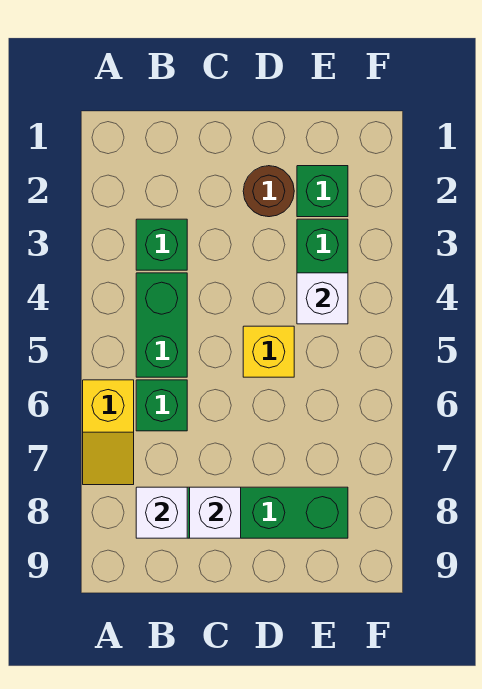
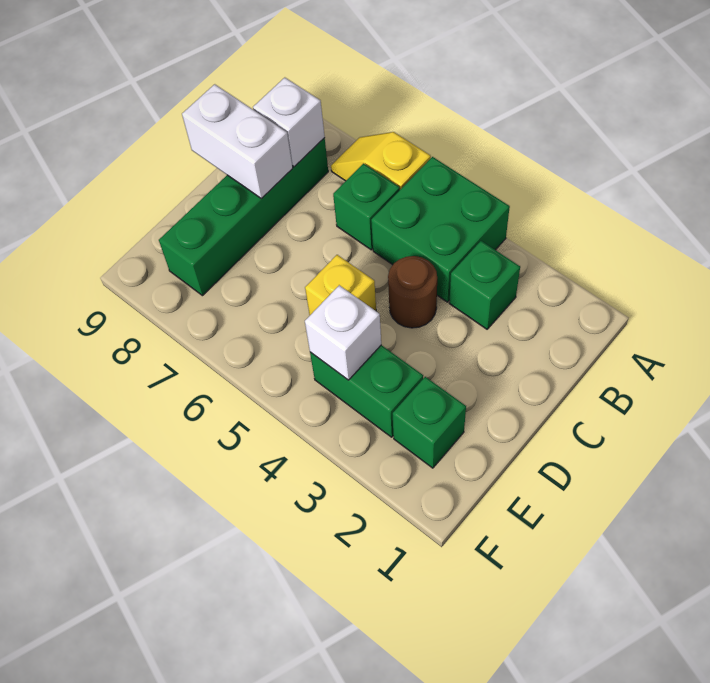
green 1x2 brick [136,273,187,377] -> green 2x2 brick [371,157,510,302]
white 1x1 brick [190,487,241,538] -> white 1x2 brick [182,84,293,199]
brown 1x1 round brick [243,166,294,217] -> brown 1x1 round brick moved to [388,256,437,328]

